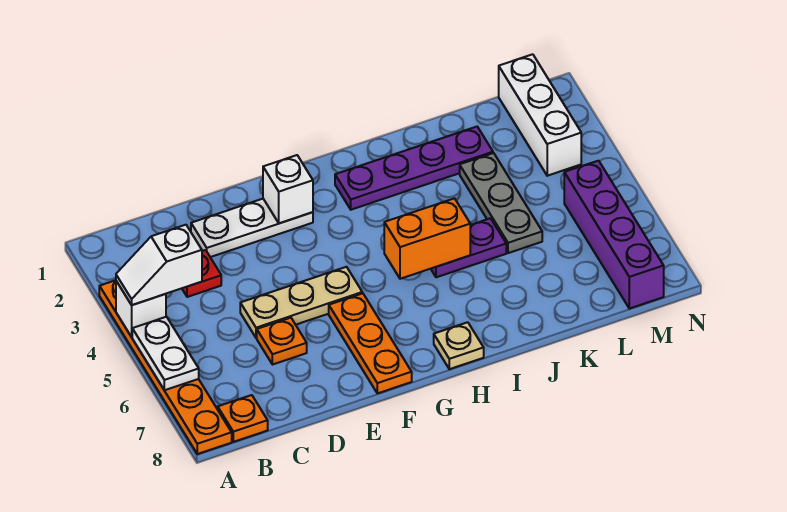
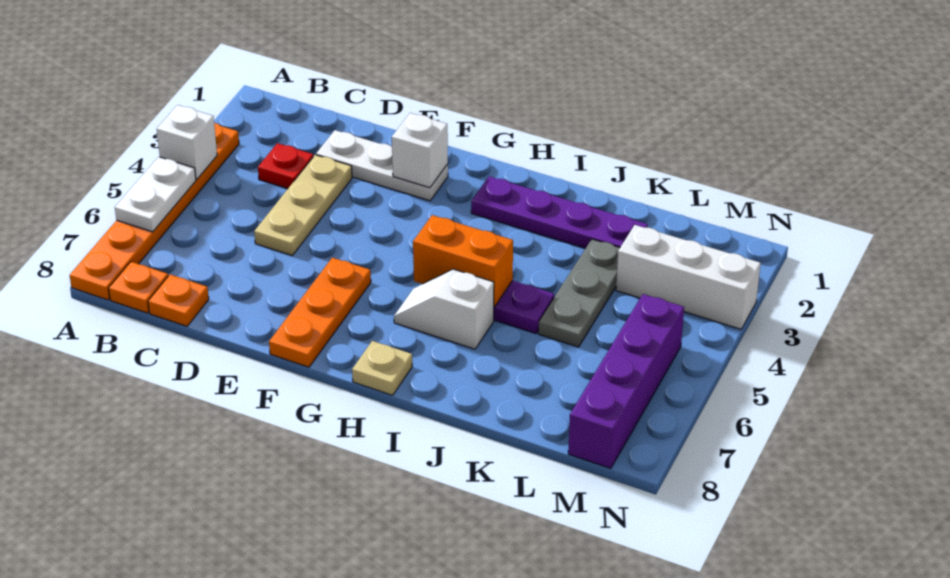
white 1x2 slope [116,225,202,305] -> white 1x2 slope moved to [394,269,494,349]
tan 1x3 plate [240,267,362,338] -> tan 1x3 plate turned to [254,155,352,255]
orange 1x1 plate [257,318,307,365] -> orange 1x1 plate moved to [148,274,209,326]
white 1x3 brick [499,54,581,176] -> white 1x3 brick turned to [616,225,761,329]

